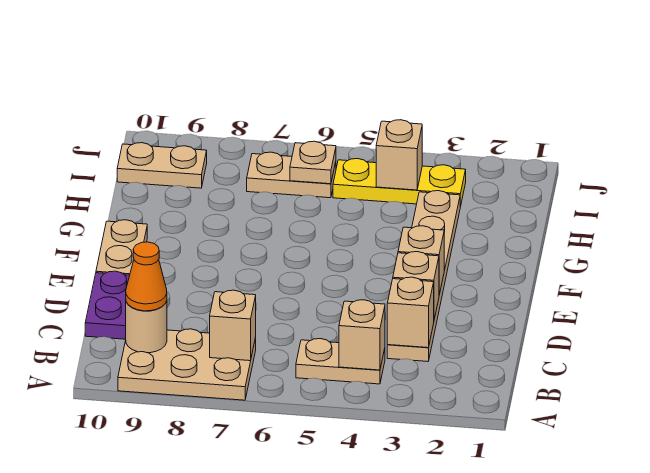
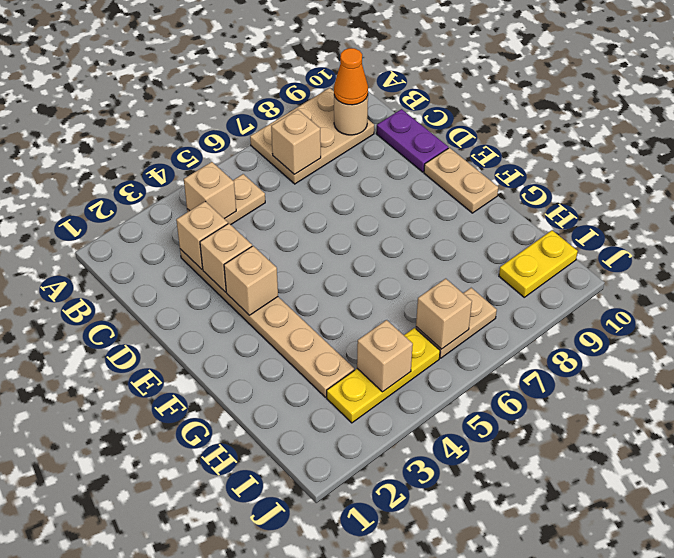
tan 1x1 plate [290,141,336,184] -> tan 1x1 brick [416,279,472,349]
tan 1x2 plate [117,143,207,188] -> yellow 1x2 plate [499,230,578,297]

